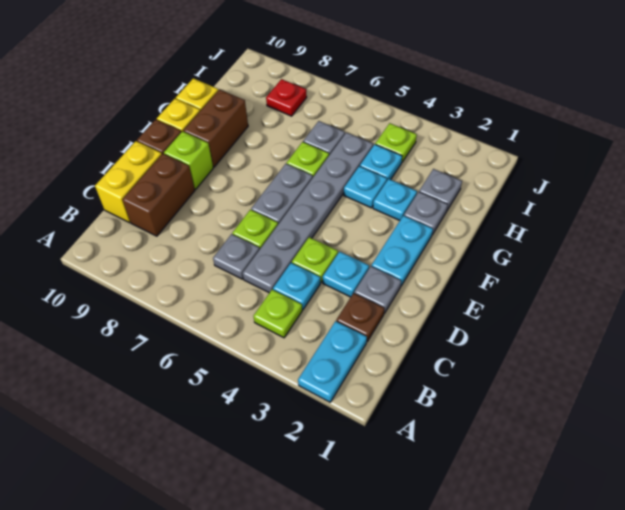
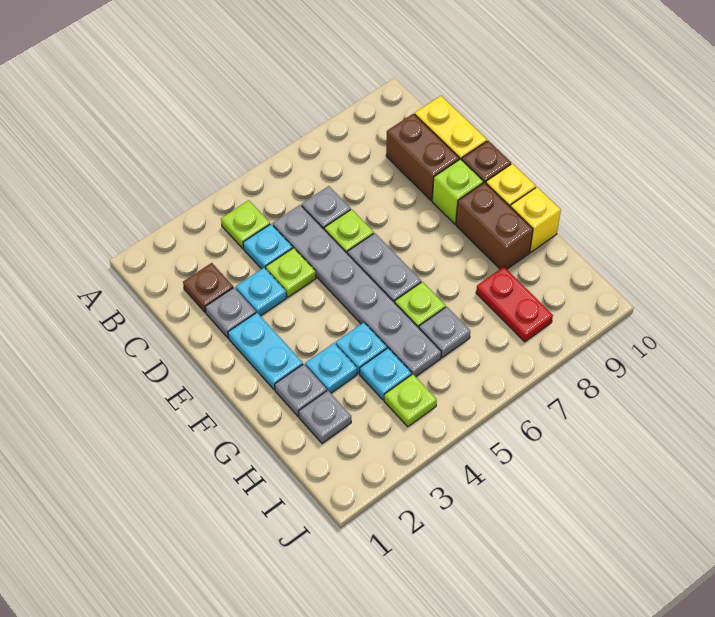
cyan 1x2 plate [298,321,367,402] -> none
red 1x1 plate [266,79,307,116] -> red 1x2 plate [476,267,553,342]

